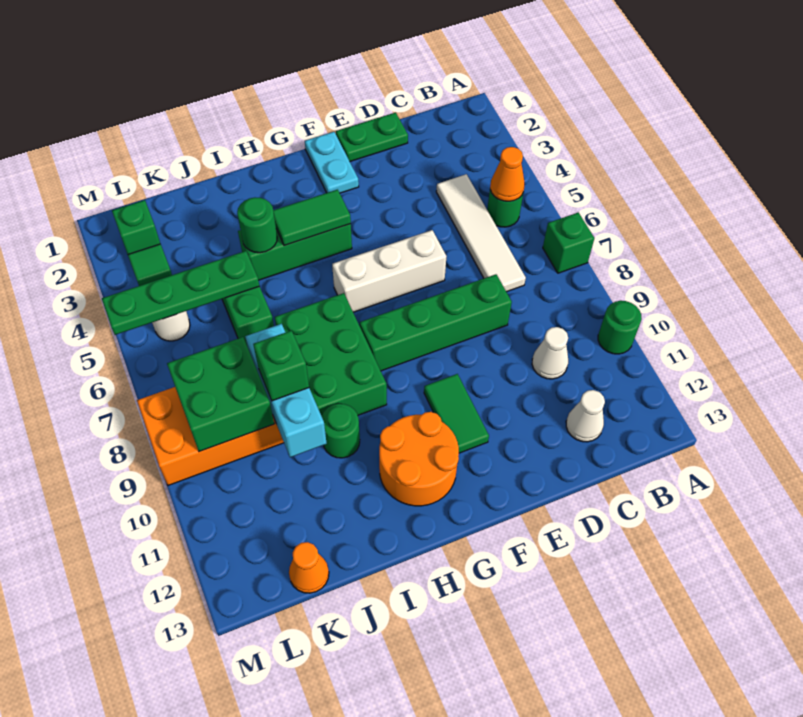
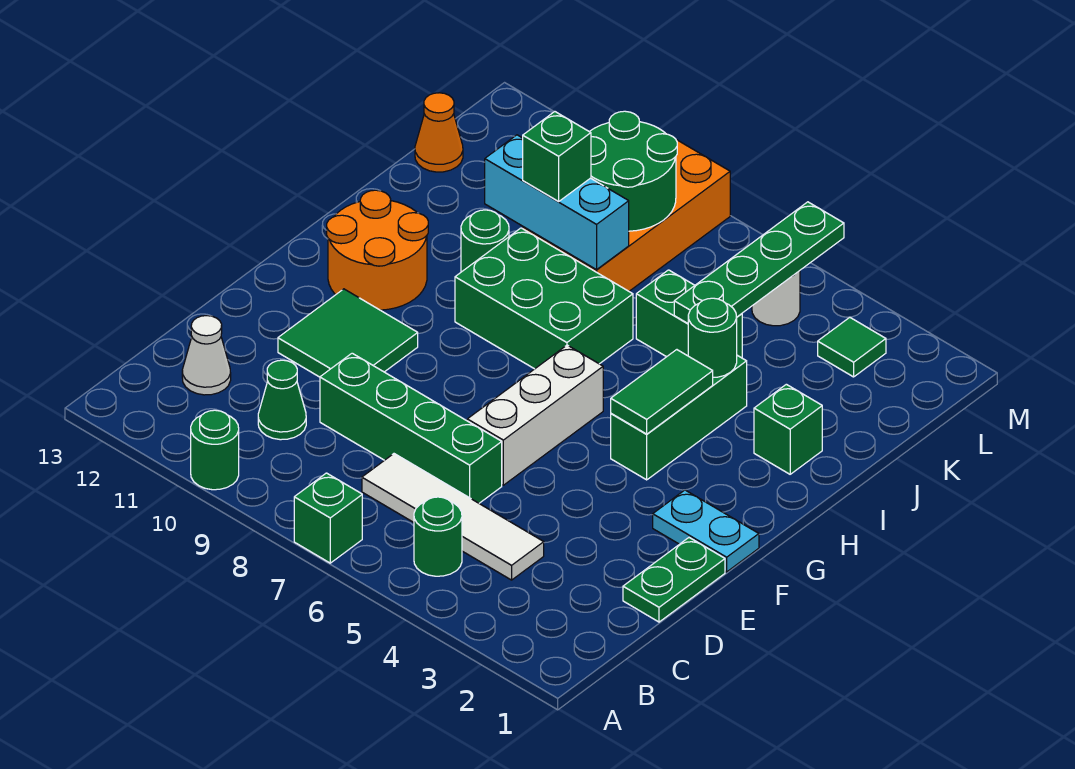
orange 1x1 cone [490,147,525,201] -> none
white 1x1 cone [532,327,568,379] -> green 1x1 cone [258,360,306,440]
green 1x4 brick [360,274,512,371] -> green 1x4 brick turned to [320,353,502,503]
green 1x2 tile [424,374,489,453] -> green 2x2 tile [278,289,418,377]
green 2x2 brick [167,337,274,452] -> green 2x2 round brick [590,111,677,231]
green 1x1 brick [112,200,160,254] -> green 1x1 brick moved to [754,384,822,474]

